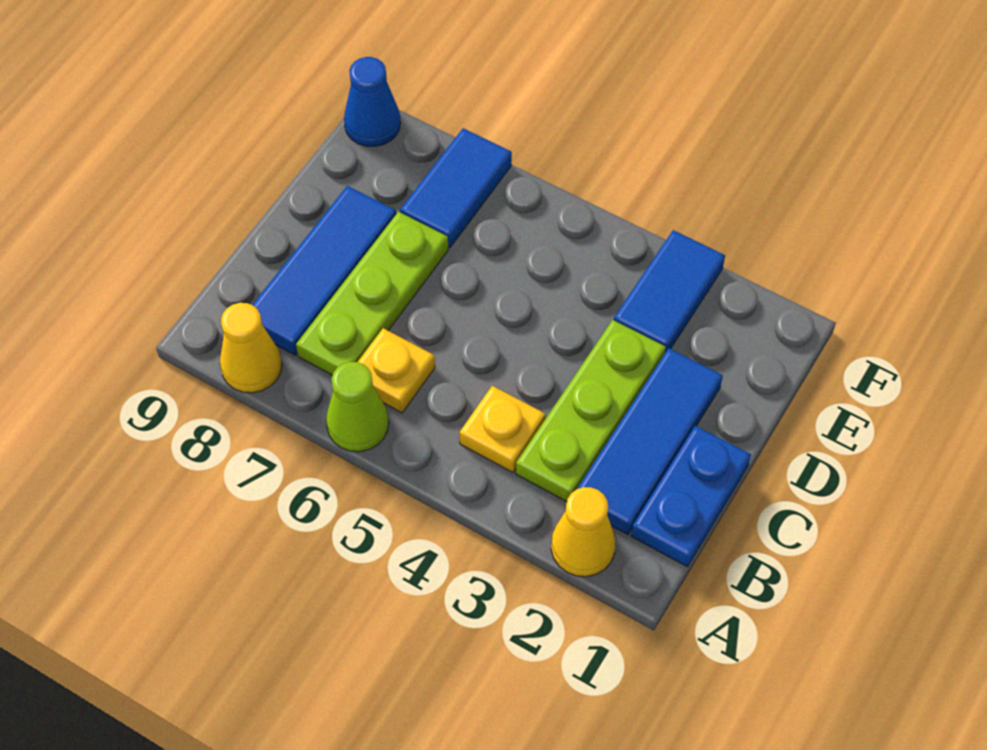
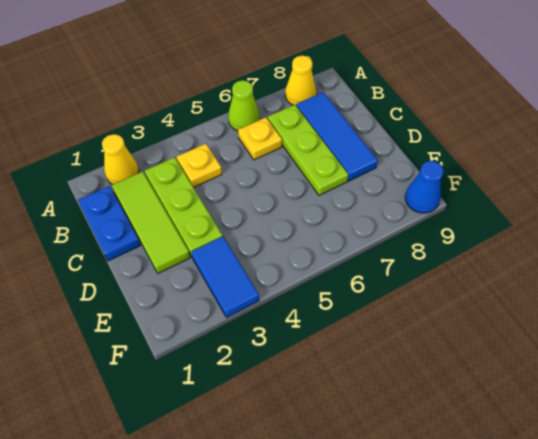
blue 1x3 tile [577,348,723,535] -> lime 1x3 tile [112,171,190,273]
blue 1x2 tile [400,128,512,248] -> none

